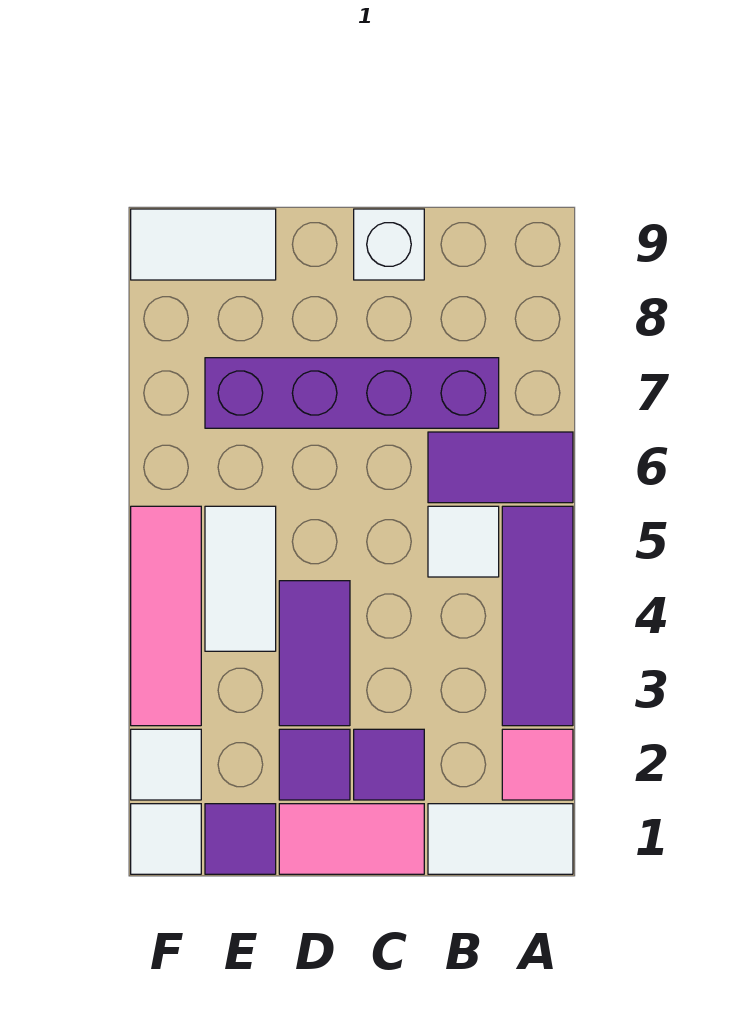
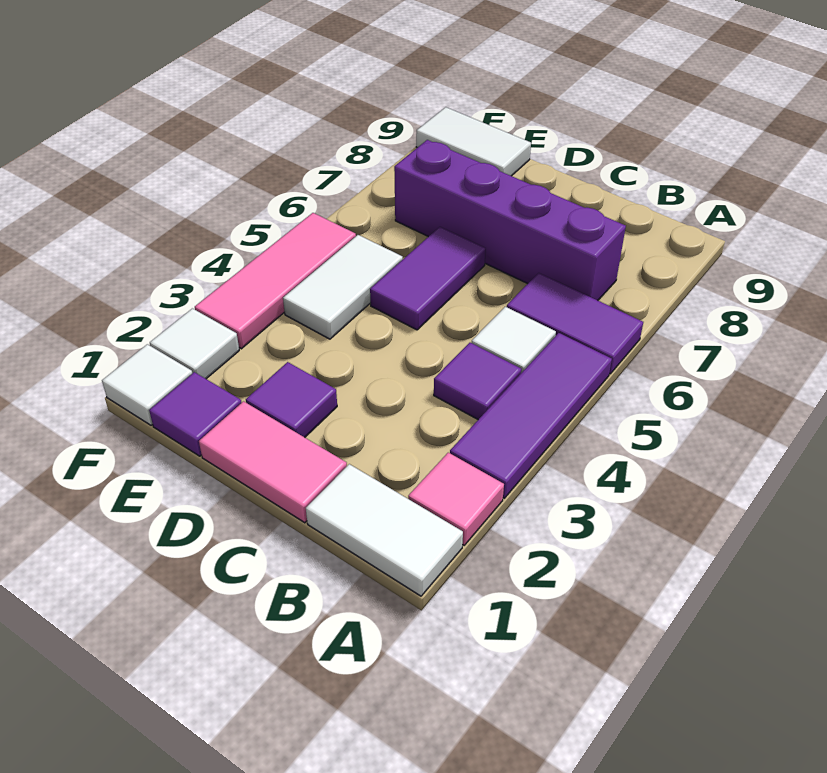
purple 1x1 tile [354,729,424,800] -> purple 1x1 tile moved to [434,343,521,419]
white 1x1 brick [354,209,424,280] -> none
purple 1x2 tile [279,581,350,726] -> purple 1x2 tile moved to [370,227,486,330]

